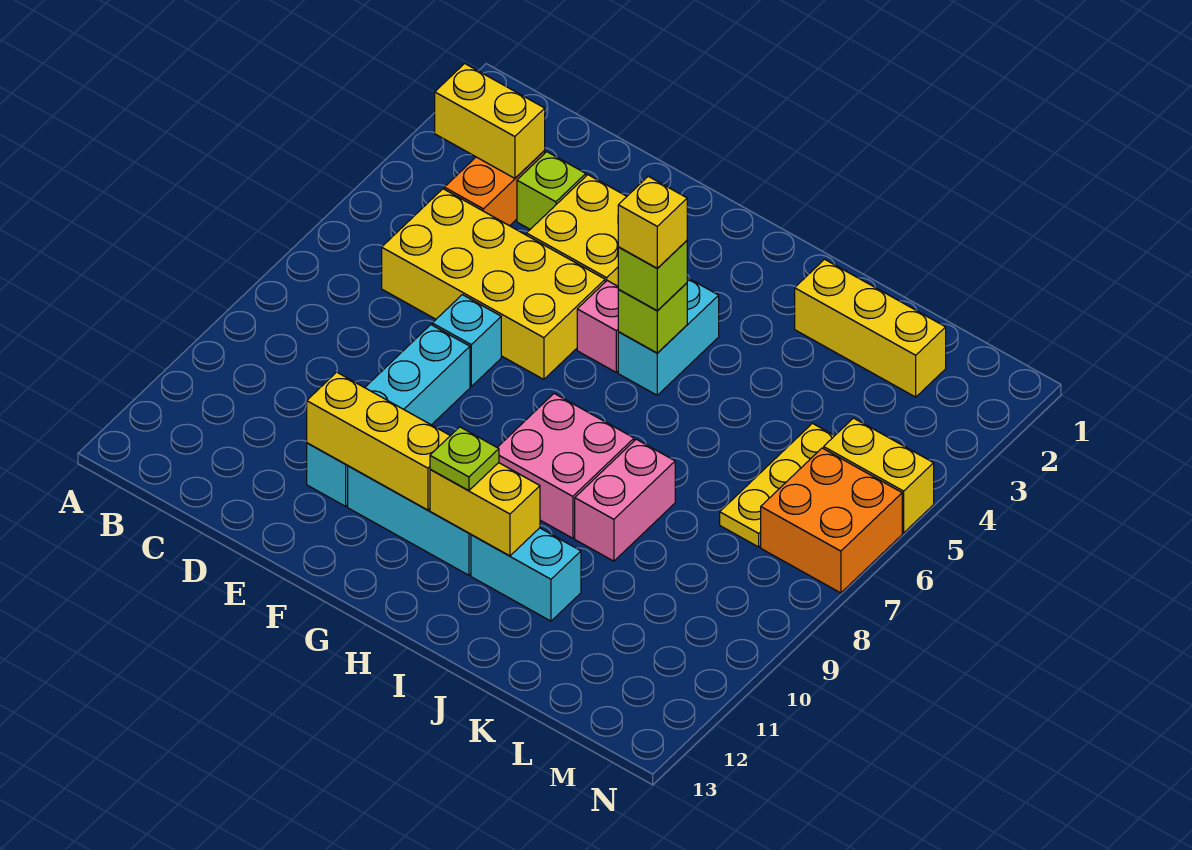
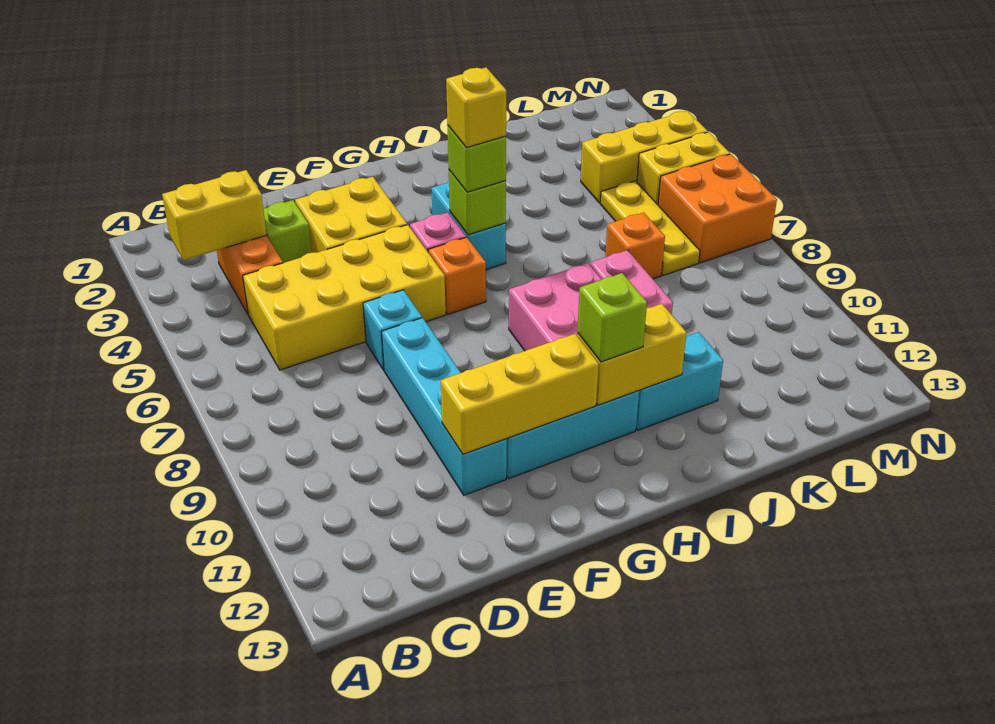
none -> orange 1x1 brick [428,237,486,314]
lime 1x1 plate [430,427,499,491] -> lime 1x1 brick [577,273,647,362]
yellow 1x3 brick [795,259,946,397] -> yellow 1x3 brick moved to [581,111,708,203]
none -> orange 1x1 brick [605,213,665,279]

